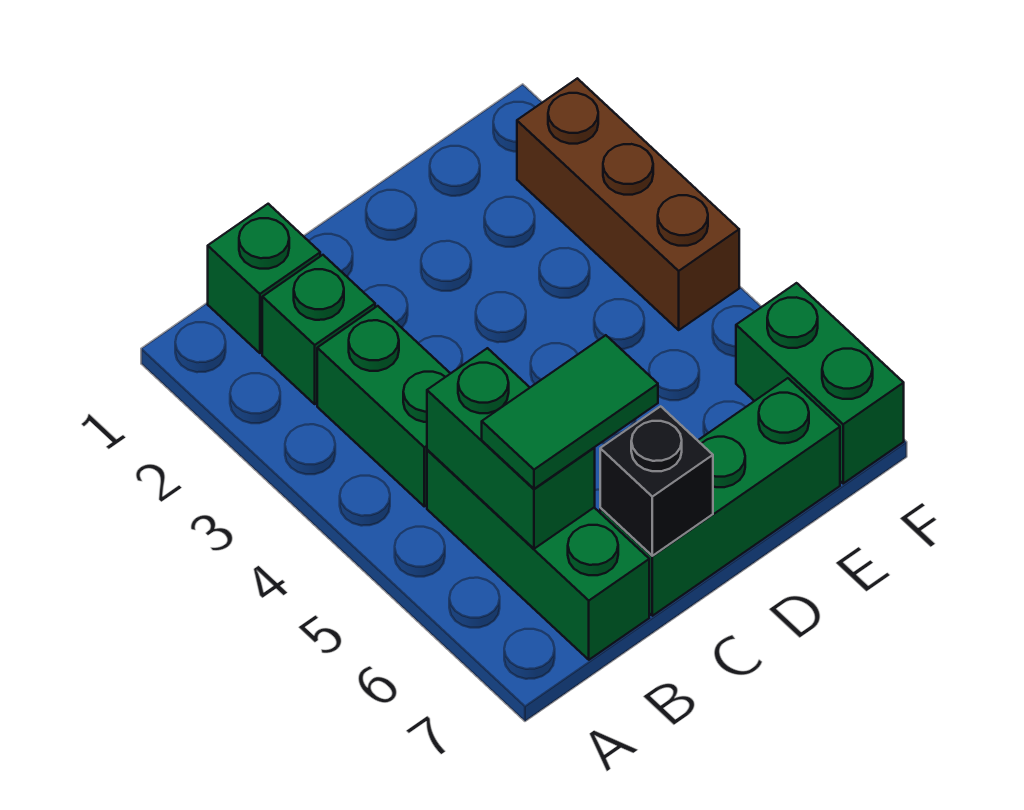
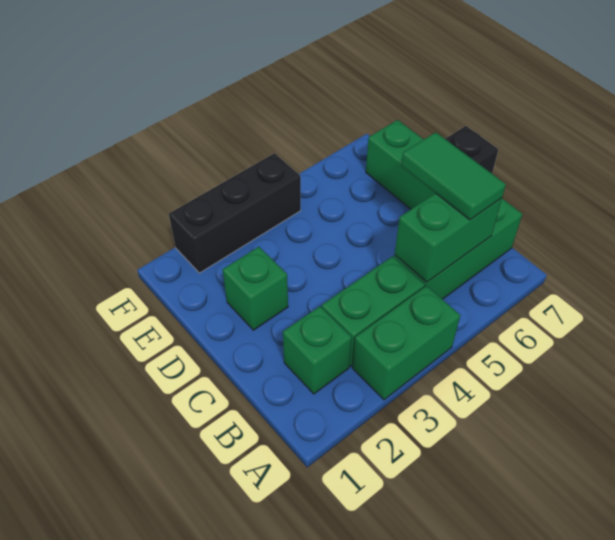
green 1x1 brick [208,204,320,353] -> green 1x1 brick moved to [223,247,288,330]
brown 1x3 brick [517,78,739,330] -> black 1x3 brick [169,153,301,273]
green 1x2 brick [736,283,904,483] -> green 1x2 brick moved to [352,286,460,400]

